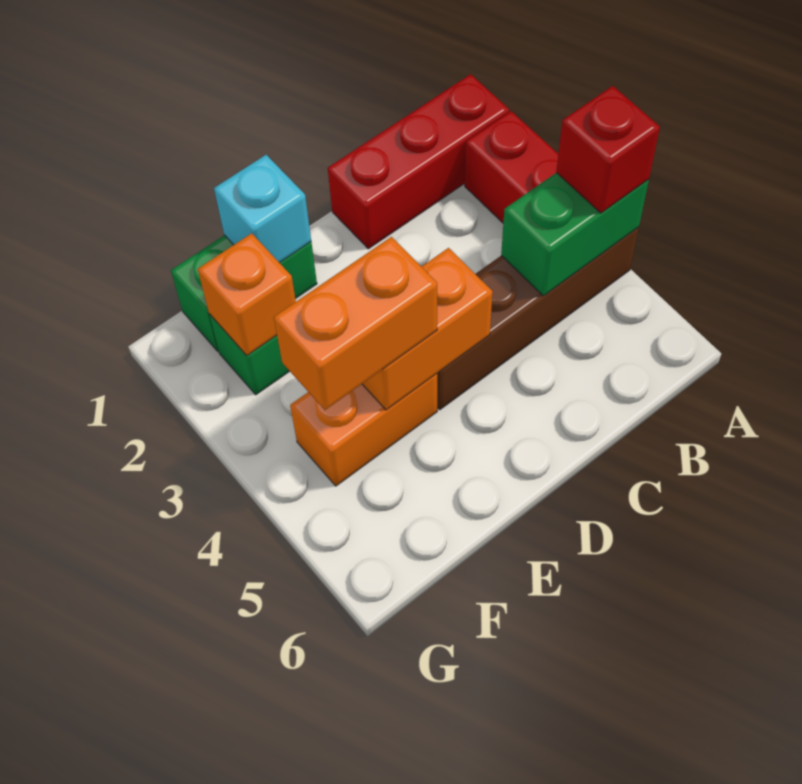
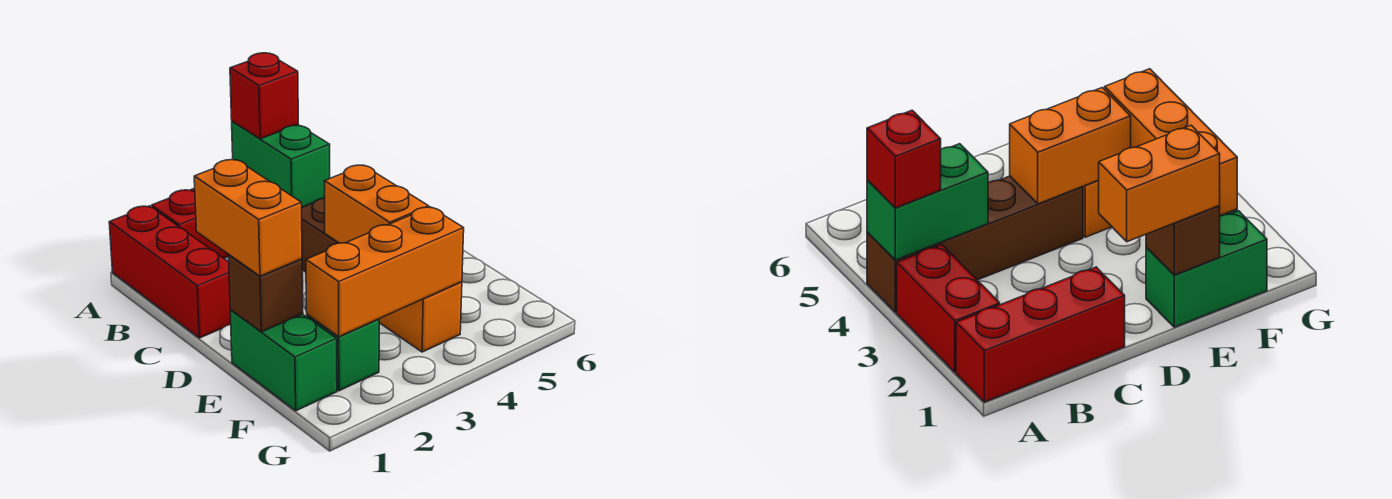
cyan 1x1 brick [214,155,311,263] -> brown 1x1 brick [229,255,303,332]
orange 1x2 brick [274,237,437,410] -> orange 1x2 brick moved to [194,160,302,276]
orange 1x1 brick [198,233,296,355] -> orange 1x3 brick [306,207,464,337]

